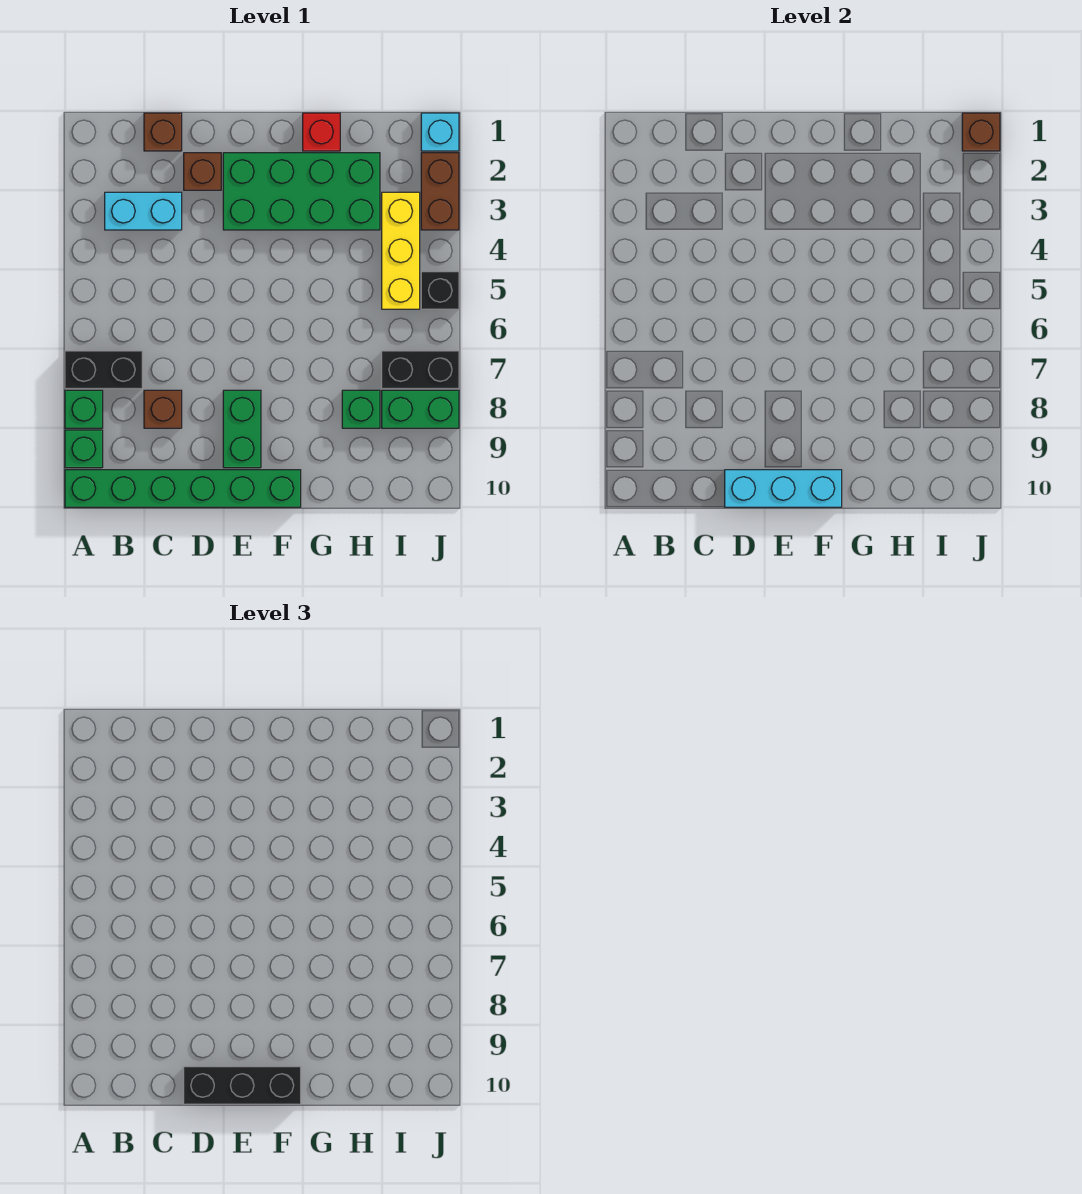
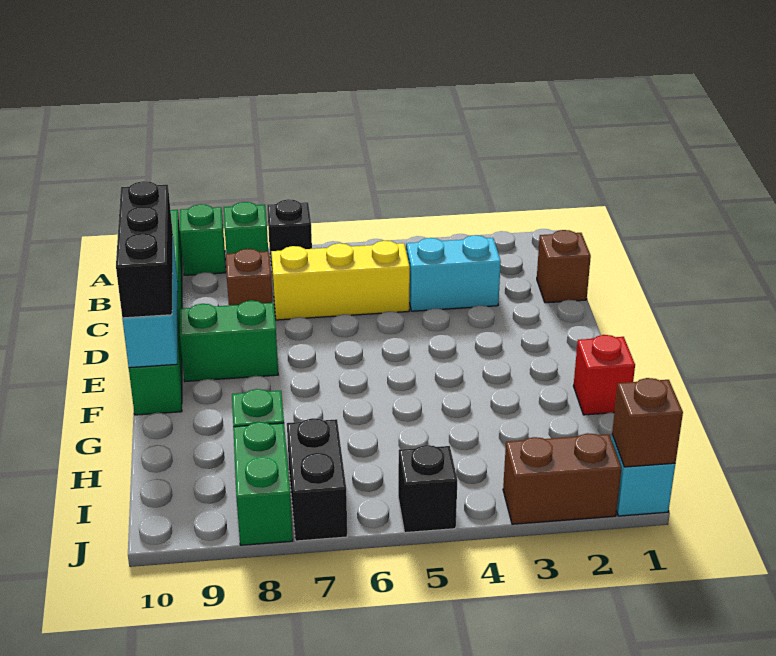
black 1x2 brick [65,351,142,389] -> black 1x1 brick [267,199,312,270]
cyan 1x2 brick [105,192,182,230] -> cyan 1x2 brick turned to [406,235,501,311]
brown 1x1 brick [184,153,221,190] -> none
green 2x4 brick [223,153,380,230] -> none
yellow 1x3 brick [382,192,420,309] -> yellow 1x3 brick moved to [271,241,410,320]

